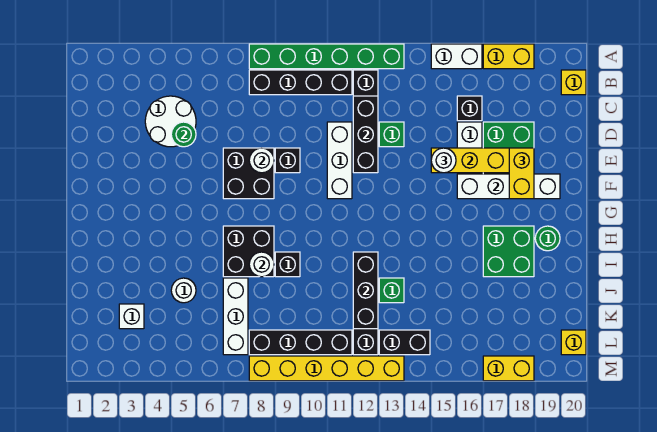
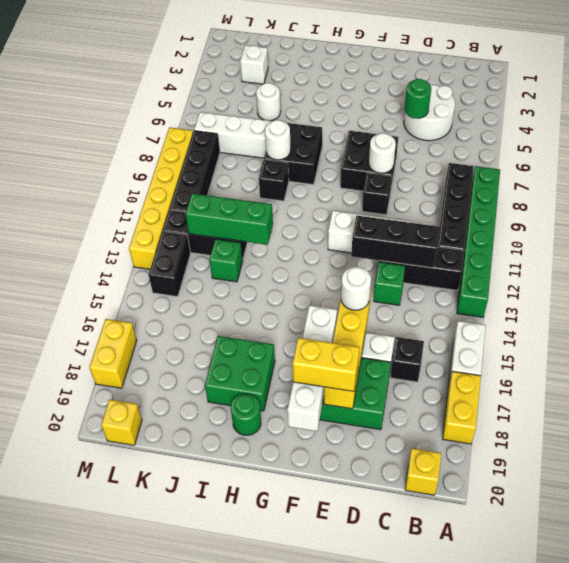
black 1x3 brick [353,252,378,329] -> green 1x3 brick [186,193,273,245]

